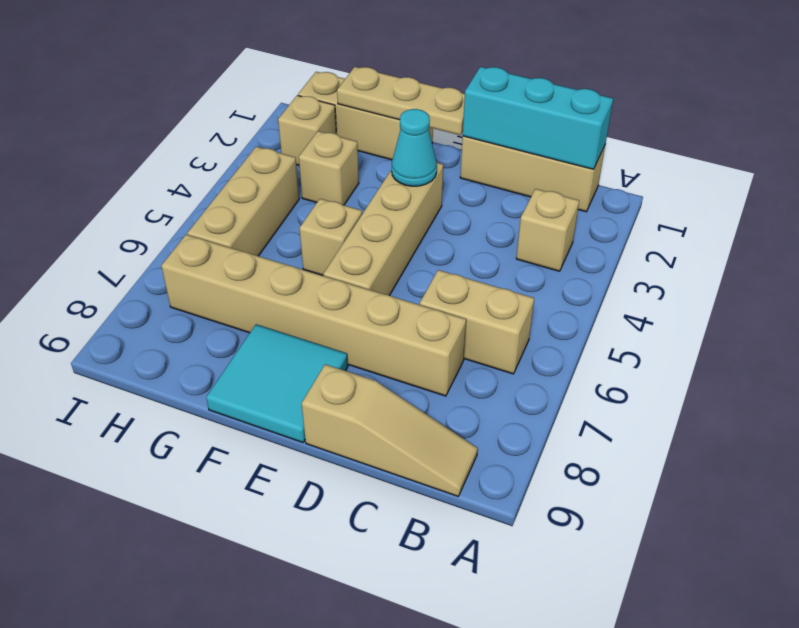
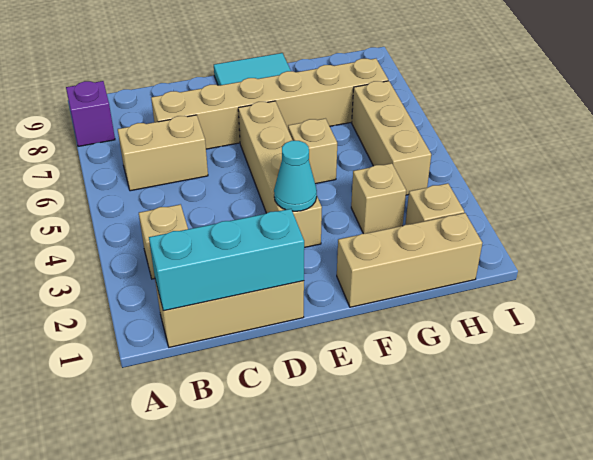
none -> purple 1x1 brick [66,81,115,146]
tan 1x3 slope [302,364,478,496] -> none
tan 1x3 plate [337,67,465,135] -> none

